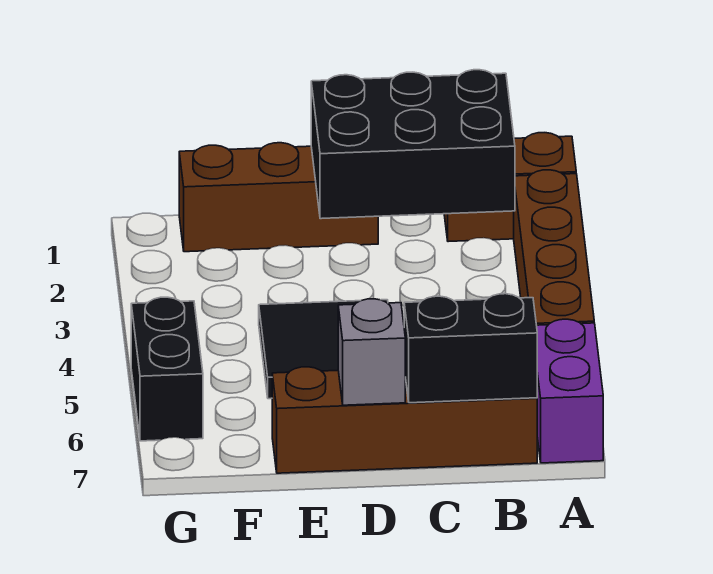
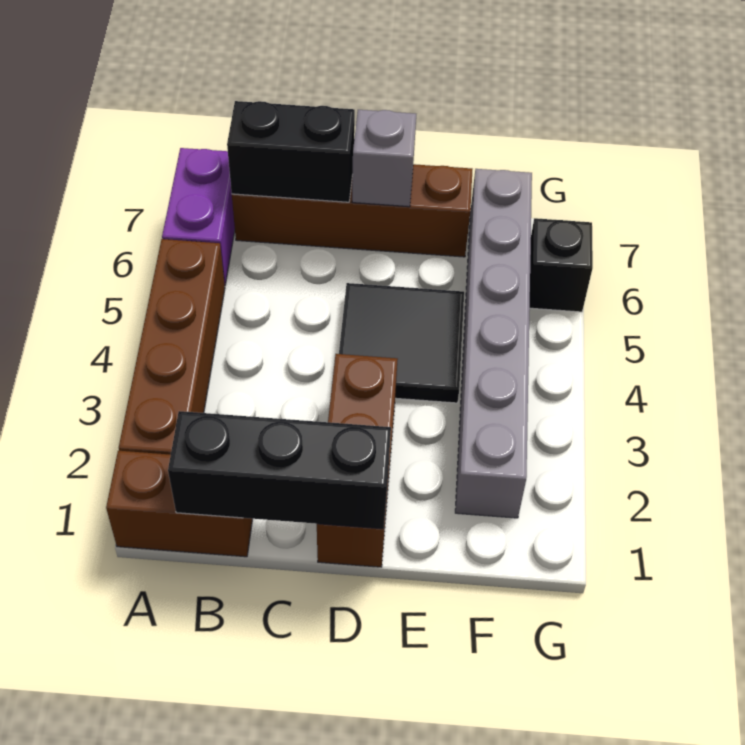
black 2x3 brick [311,70,515,219] -> black 1x3 brick [168,411,391,529]
brown 1x3 brick [179,143,378,252] -> brown 1x3 brick turned to [317,354,398,567]
none -> grey 1x6 brick [455,169,532,518]
black 1x2 brick [131,297,203,441] -> black 1x1 brick [530,218,593,312]

